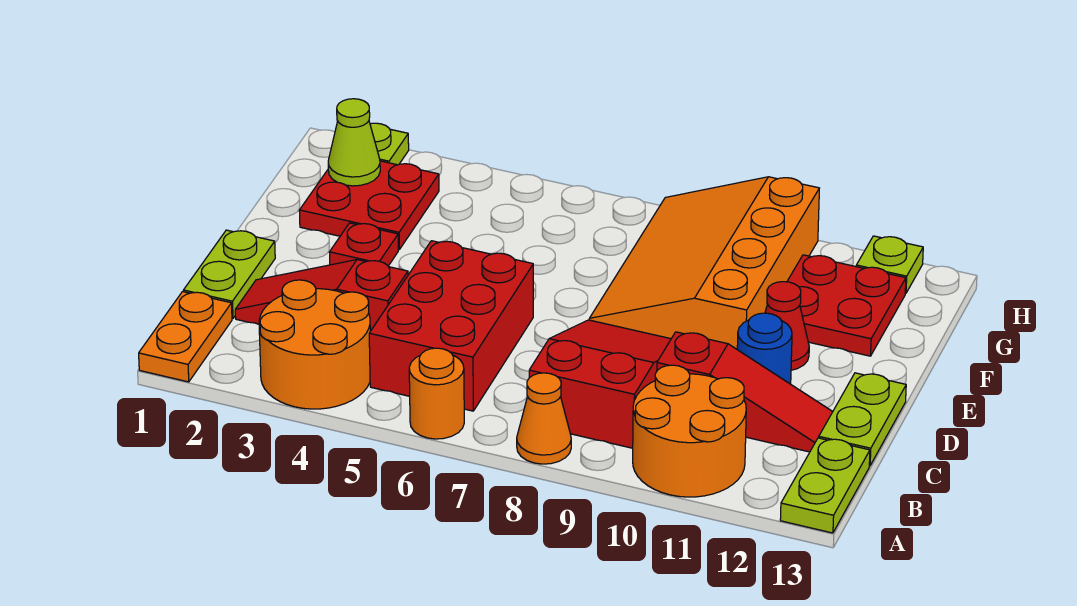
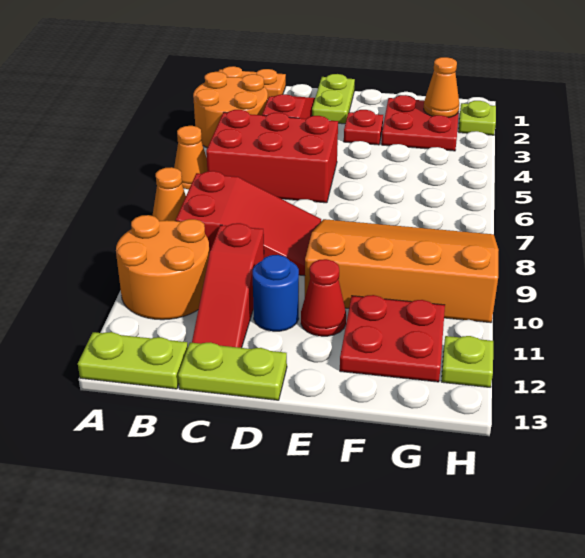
orange 1x1 round brick [409,348,464,439] -> orange 1x1 cone [174,126,207,189]
lime 1x2 plate [183,230,275,319] -> lime 1x2 plate turned to [312,74,355,124]
lime 1x1 cone [328,99,380,186] -> orange 1x1 cone [424,57,459,118]

